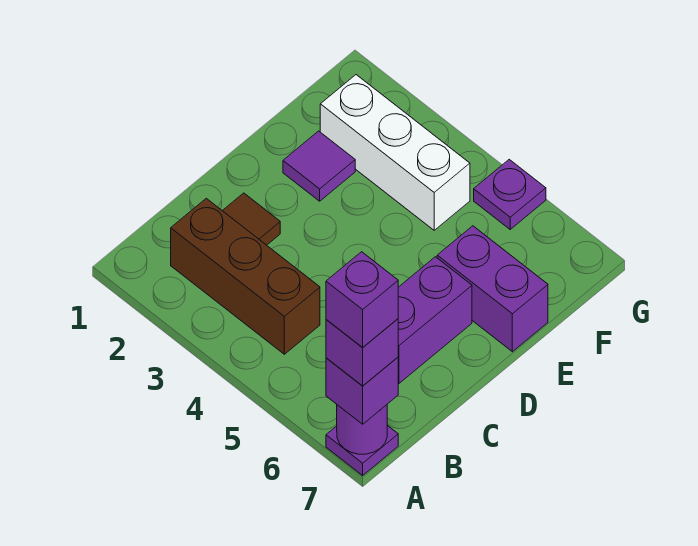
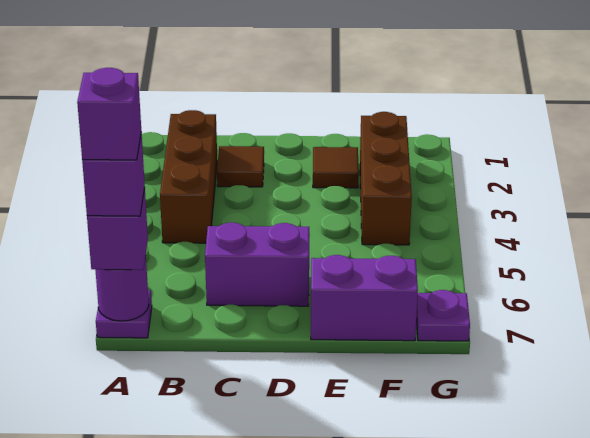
purple 1x1 tile [283,131,355,201] -> brown 1x1 tile [313,147,359,188]
purple 1x2 brick [437,226,548,352] -> purple 1x2 brick turned to [311,255,418,341]
white 1x3 brick [320,75,470,230] -> brown 1x3 brick [360,112,412,245]
purple 1x1 plate [474,159,546,229] -> purple 1x1 plate moved to [416,290,470,341]

